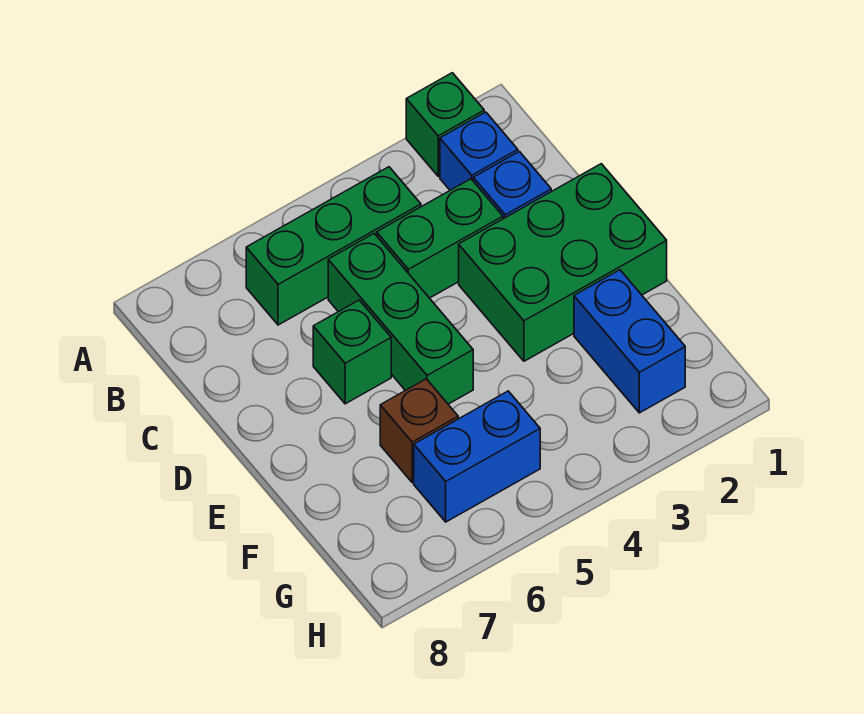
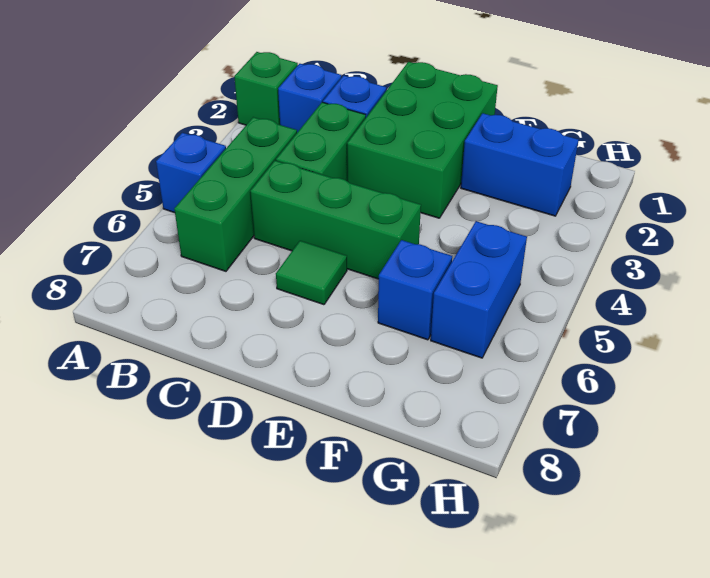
none -> blue 1x1 brick [156,133,226,213]
green 1x1 brick [313,300,391,404] -> green 1x1 tile [276,241,347,305]
brown 1x1 brick [380,379,458,483] -> blue 1x1 brick [378,240,452,340]

